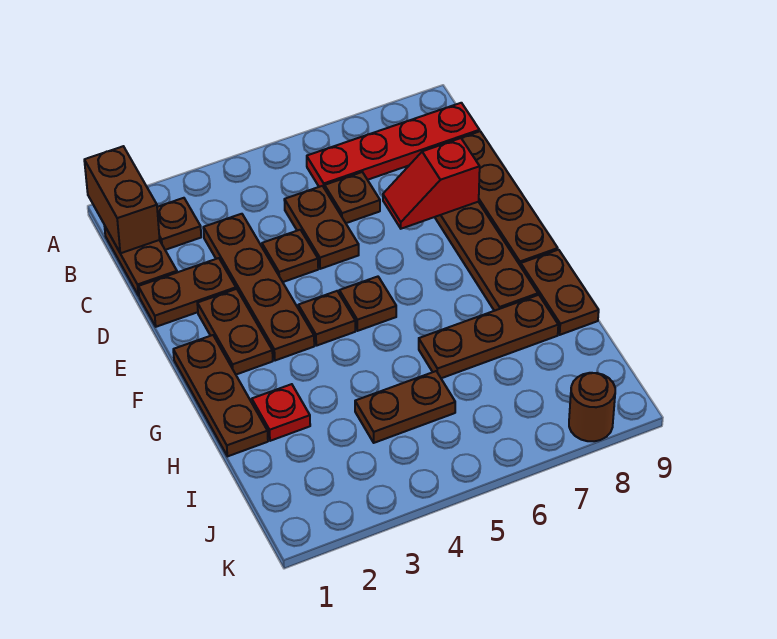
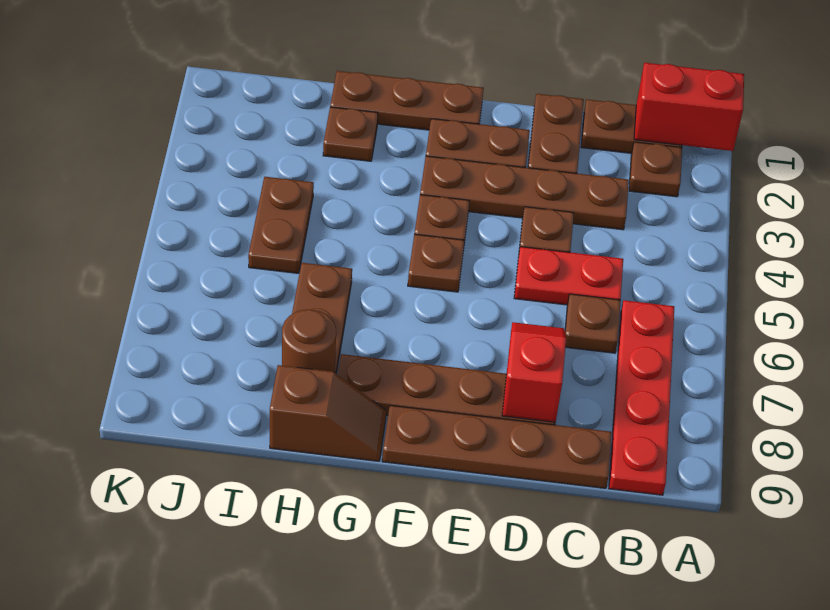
brown 1x2 brick [84,146,160,253] -> red 1x2 brick [634,63,744,151]
brown 1x2 plate [284,186,359,269] -> red 1x2 plate [514,247,623,305]
brown 1x2 plate [521,250,599,335] -> brown 1x2 slope [270,365,386,461]
red 1x1 plate [252,384,310,441] -> brown 1x1 plate [323,107,378,161]
brown 1x1 round brick [569,373,615,441] -> brown 1x1 round brick moved to [282,310,336,373]

